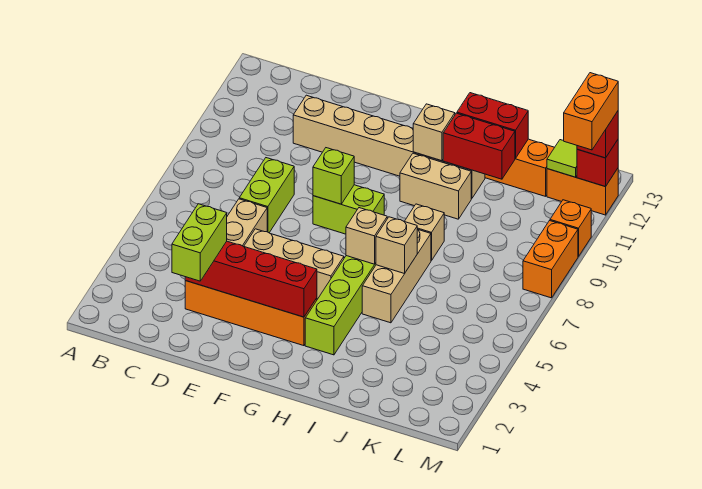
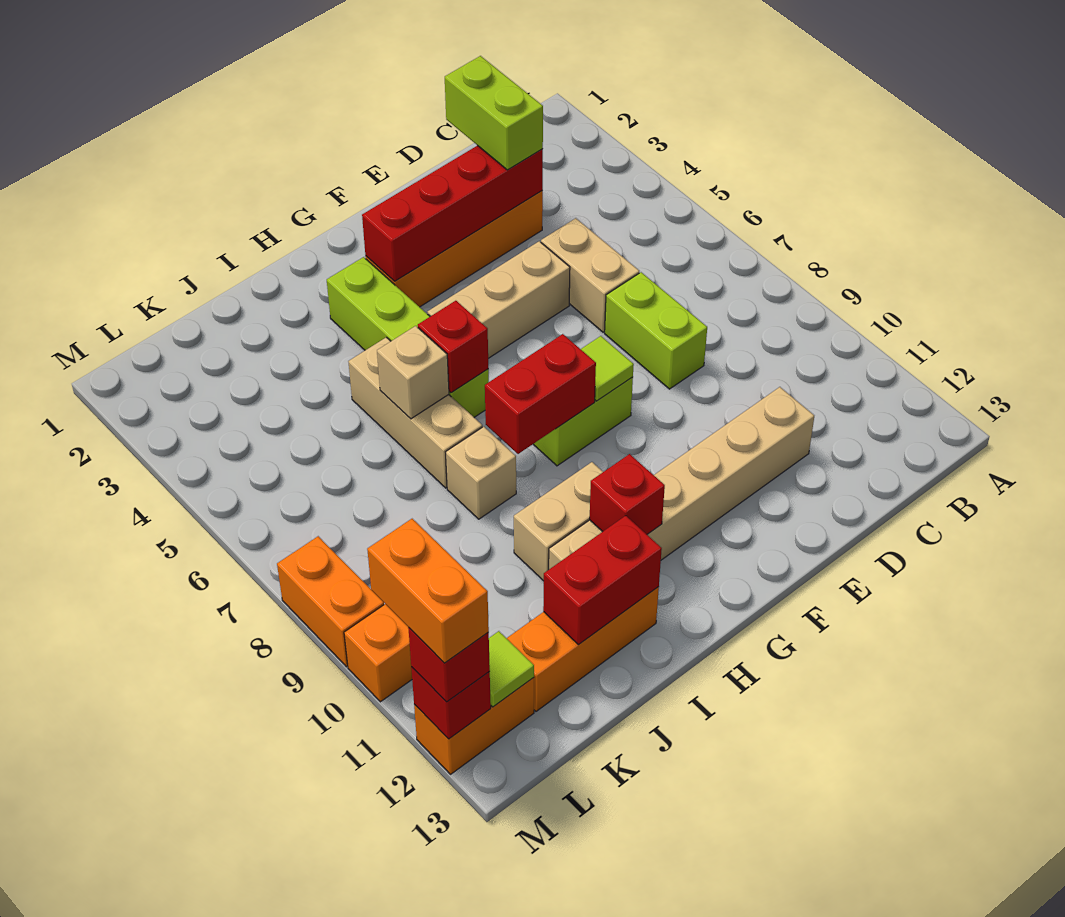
lime 1x1 brick [313,148,354,204] -> lime 1x1 tile [581,336,634,401]
tan 1x1 brick [346,208,387,264] -> red 1x1 brick [418,301,488,393]
tan 1x1 brick [413,104,455,161] -> red 1x1 brick [590,454,665,534]
red 1x2 brick [443,113,515,179] -> red 1x2 brick moved to [485,334,596,454]

